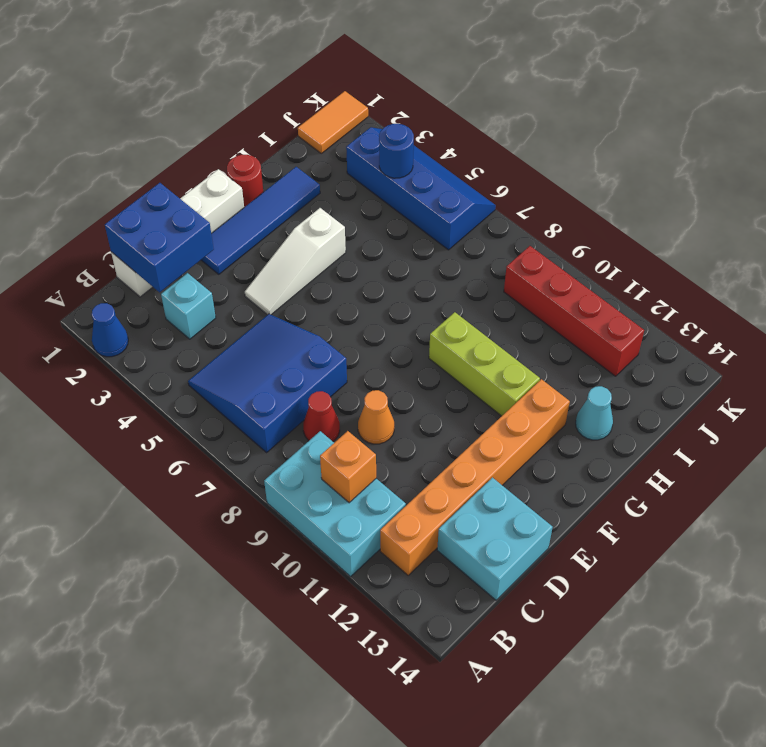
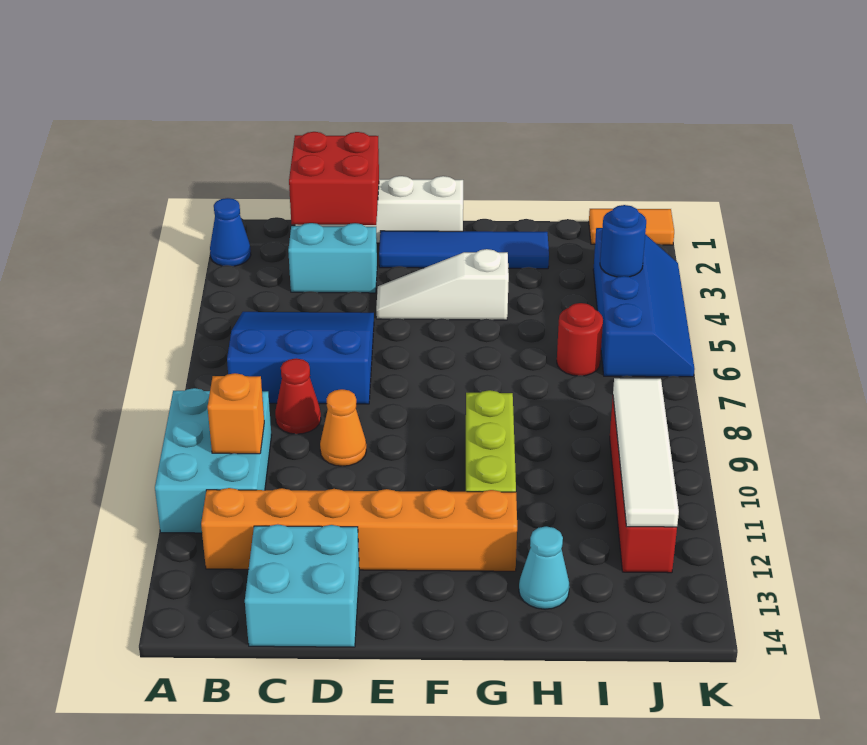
blue 2x2 brick [105,183,214,292] -> red 2x2 brick [289,132,379,225]
cyan 1x1 brick [161,273,216,339] -> cyan 1x2 brick [288,223,377,293]
red 1x1 round brick [227,155,263,207] -> red 1x1 round brick moved to [557,303,603,376]
none -> white 1x4 tile [613,378,679,527]

